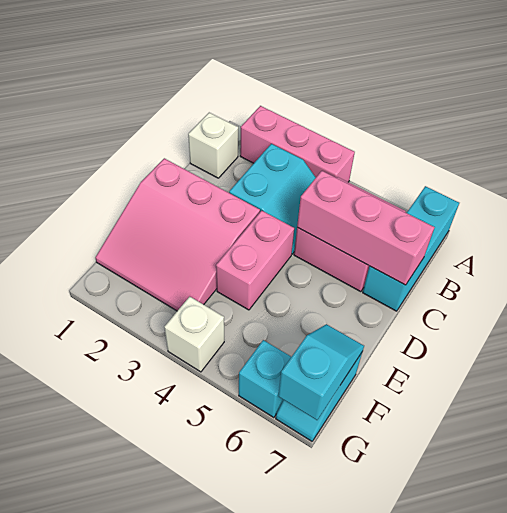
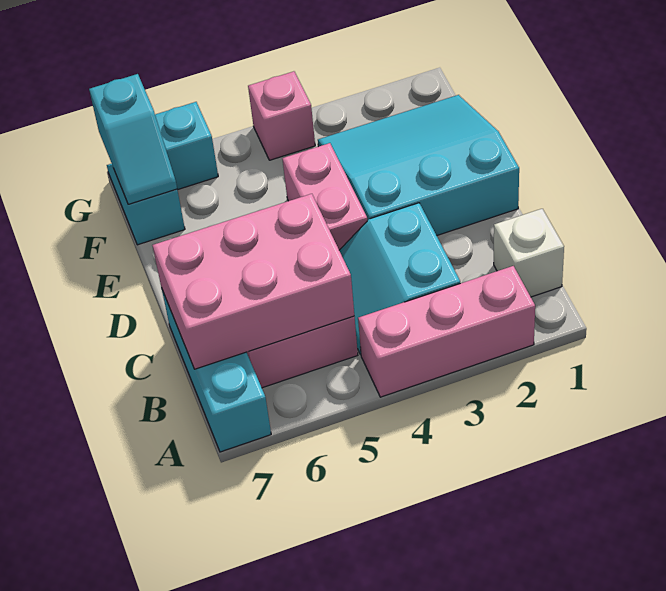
pink 1x3 brick [297,171,435,285] -> pink 2x3 brick [152,194,354,369]
pink 3x3 slope [95,158,260,311] -> cyan 3x3 slope [318,95,519,236]
white 1x1 brick [164,297,224,372] -> pink 1x1 brick [248,71,315,160]

